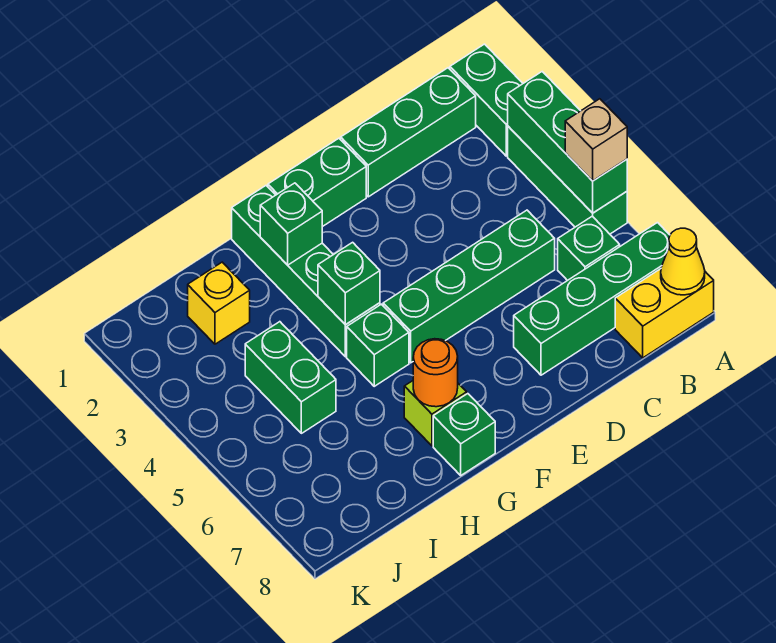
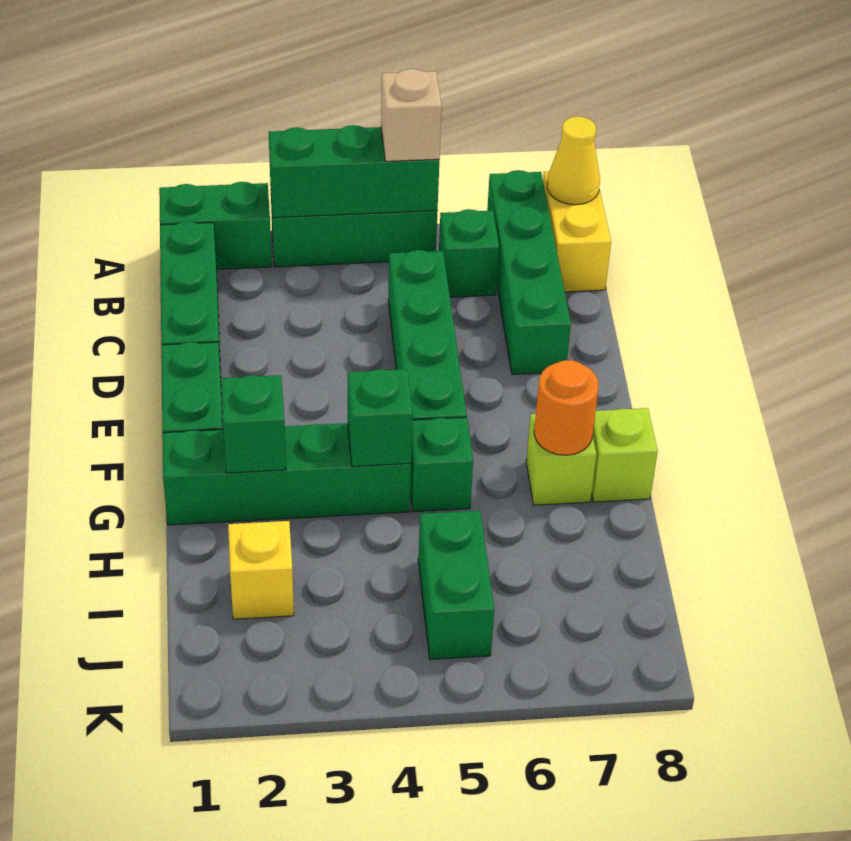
green 1x1 brick [433,394,495,475] -> lime 1x1 brick [592,408,658,502]
green 1x2 brick [245,322,336,433] -> green 1x2 brick turned to [418,510,494,659]

